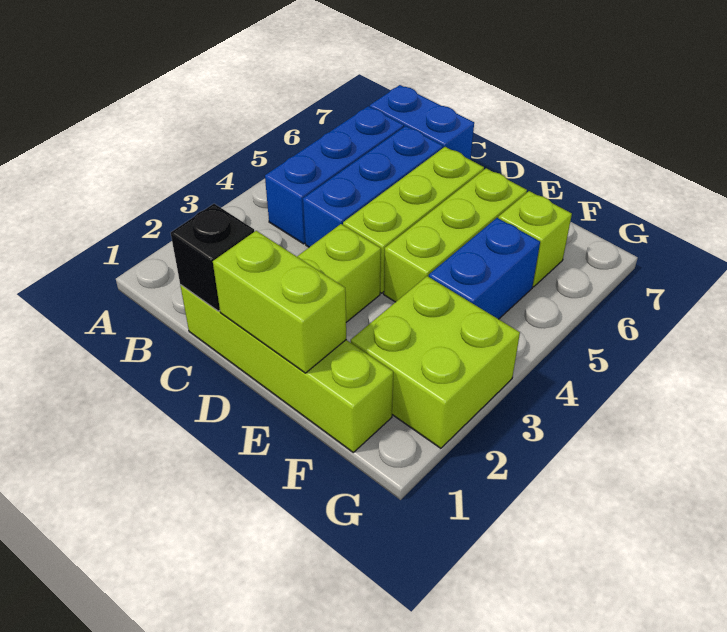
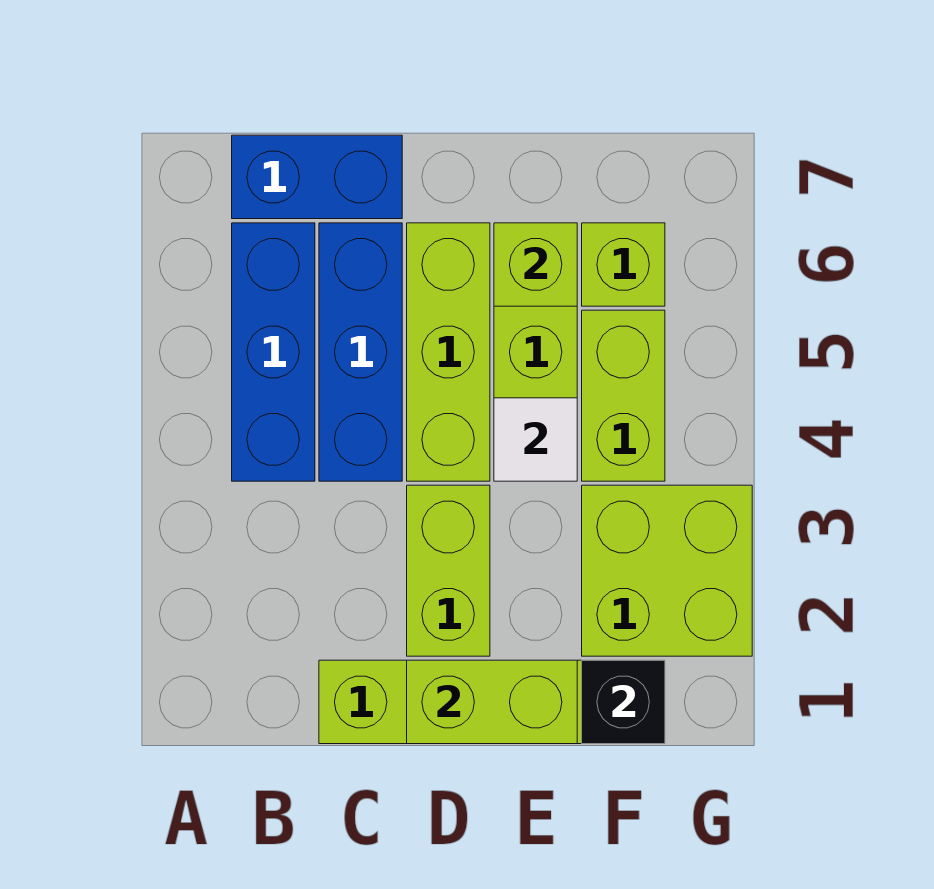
black 1x1 brick [171,204,254,311] -> black 1x1 brick moved to [582,660,665,744]
none -> white 1x1 tile [494,398,577,481]
none -> lime 1x1 brick [494,223,577,306]
blue 1x2 brick [429,218,540,319] -> lime 1x2 brick [582,310,665,481]

